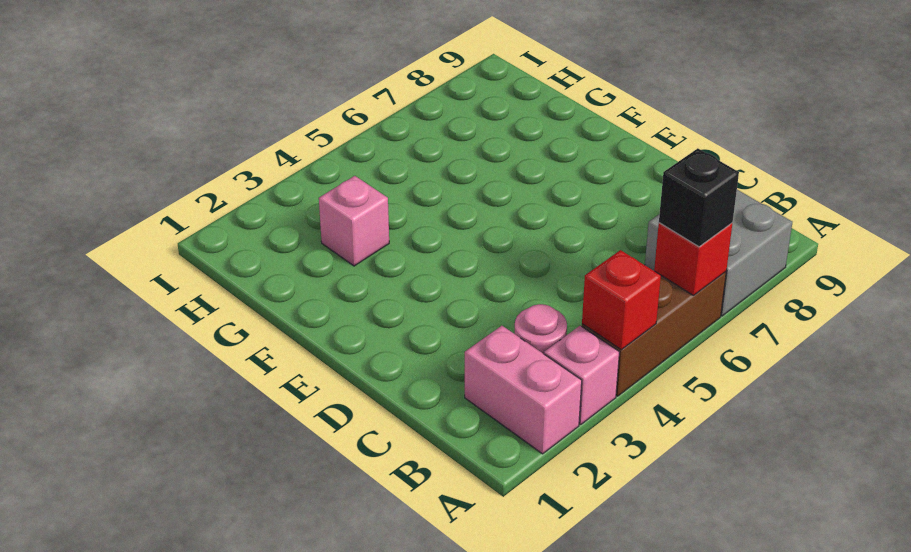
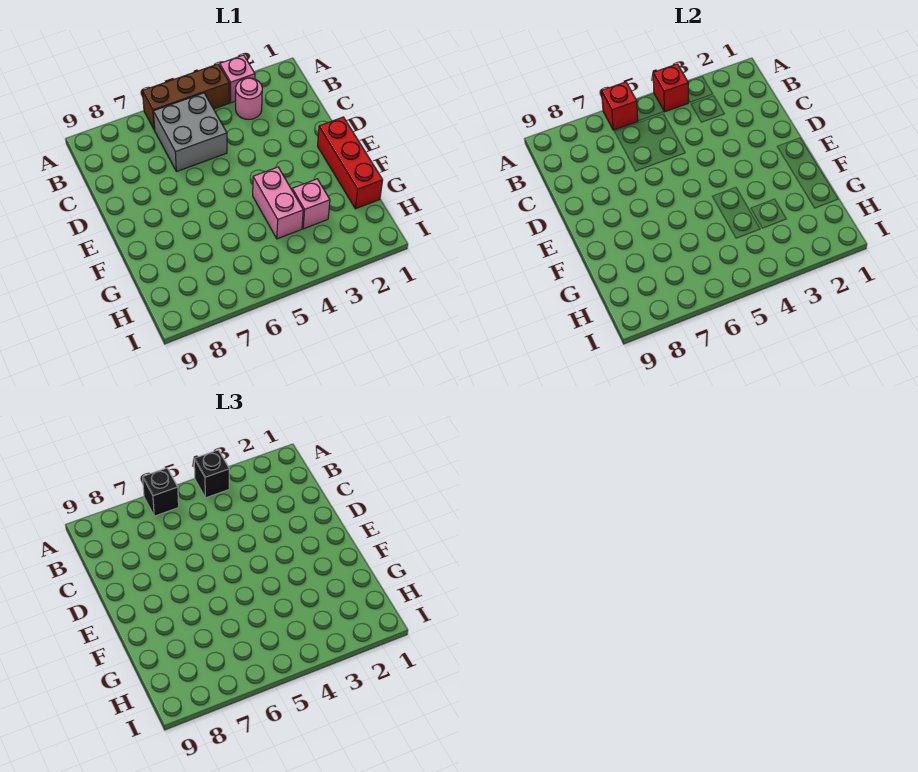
pink 1x2 brick [465,326,582,454] -> pink 1x2 brick moved to [253,167,303,239]
none -> black 1x1 brick [194,450,229,498]
grey 2x2 brick [645,190,792,316] -> grey 2x2 brick moved to [153,93,227,172]
none -> red 1x3 brick [318,117,383,209]

